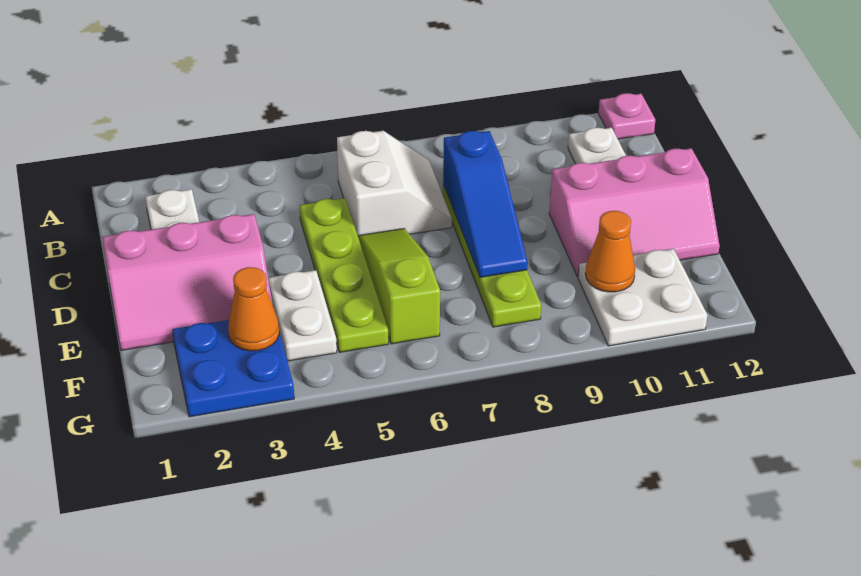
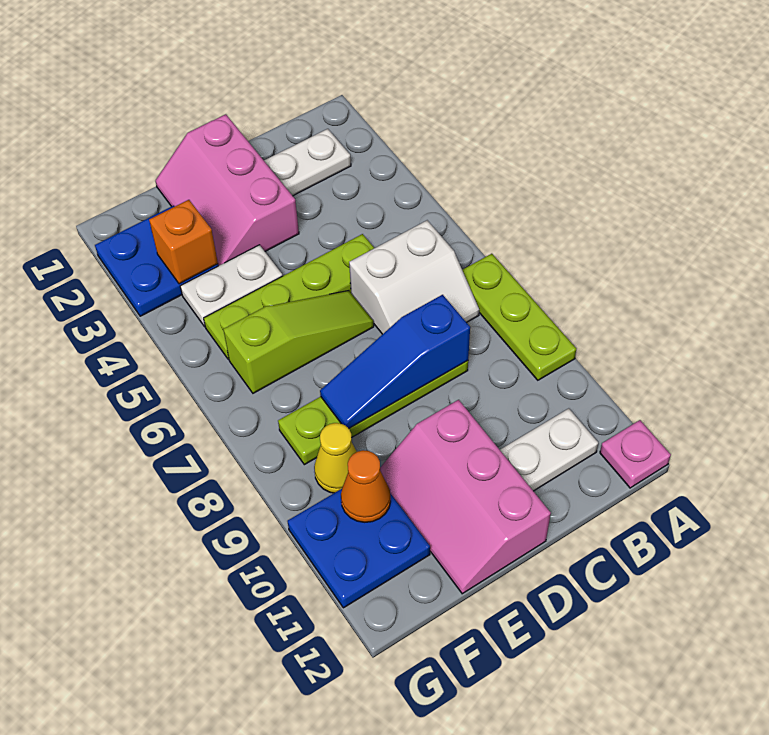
none -> lime 1x3 plate [462,254,576,380]
orange 1x1 cone [228,267,279,351] -> orange 1x1 brick [149,200,218,284]
none -> yellow 1x1 cone [314,423,357,493]
white 2x2 plate [578,249,708,346] -> blue 2x2 plate [287,489,430,608]

